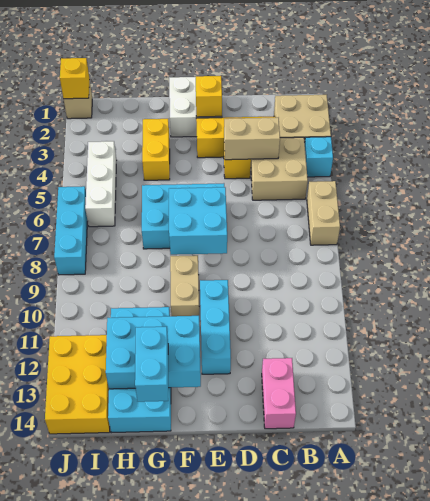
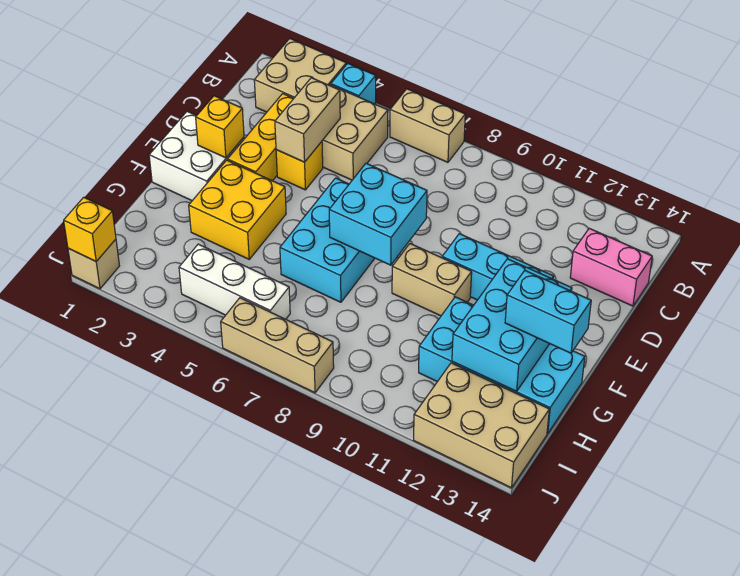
yellow 1x2 brick [142,119,170,180] -> yellow 2x2 brick [189,160,286,259]
yellow 2x3 brick [45,335,110,434] -> tan 2x3 brick [414,363,549,488]
cyan 1x3 brick [54,186,88,275] -> tan 1x3 brick [221,298,334,393]

